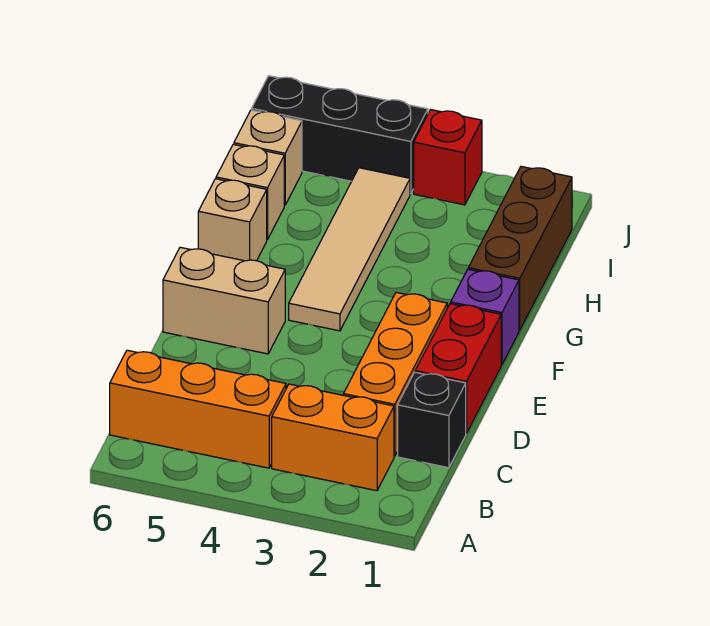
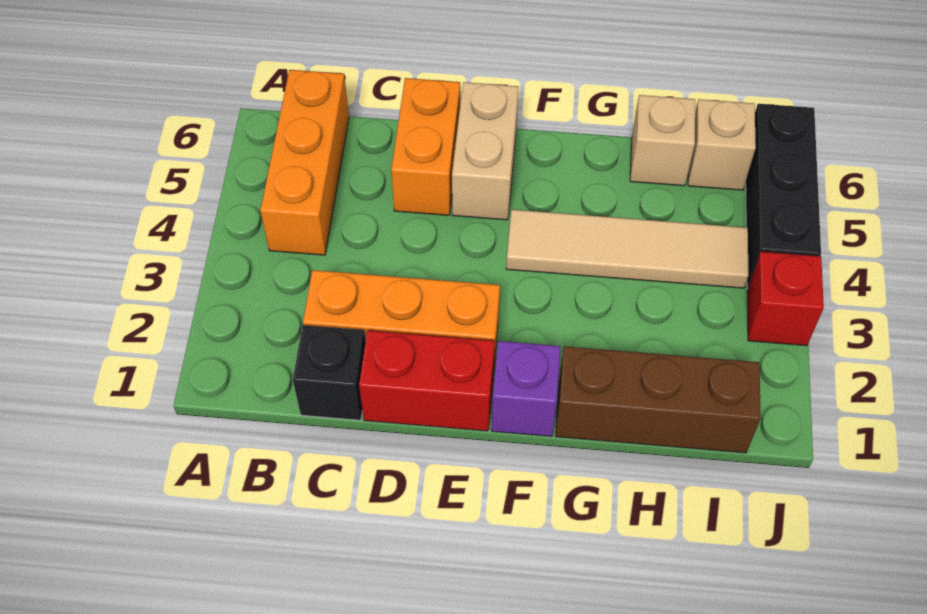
orange 1x2 brick [272,384,394,491] -> orange 1x2 brick moved to [391,78,460,215]
tan 1x1 brick [198,179,267,261] -> none

